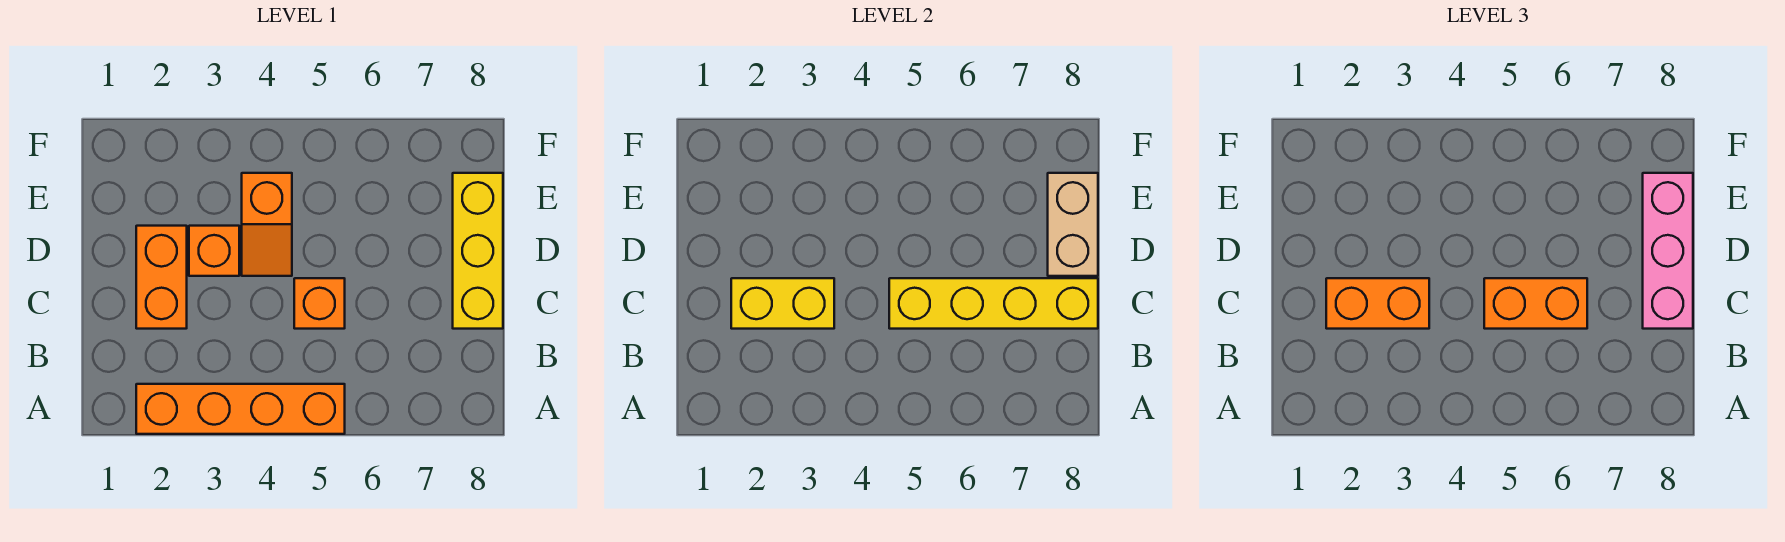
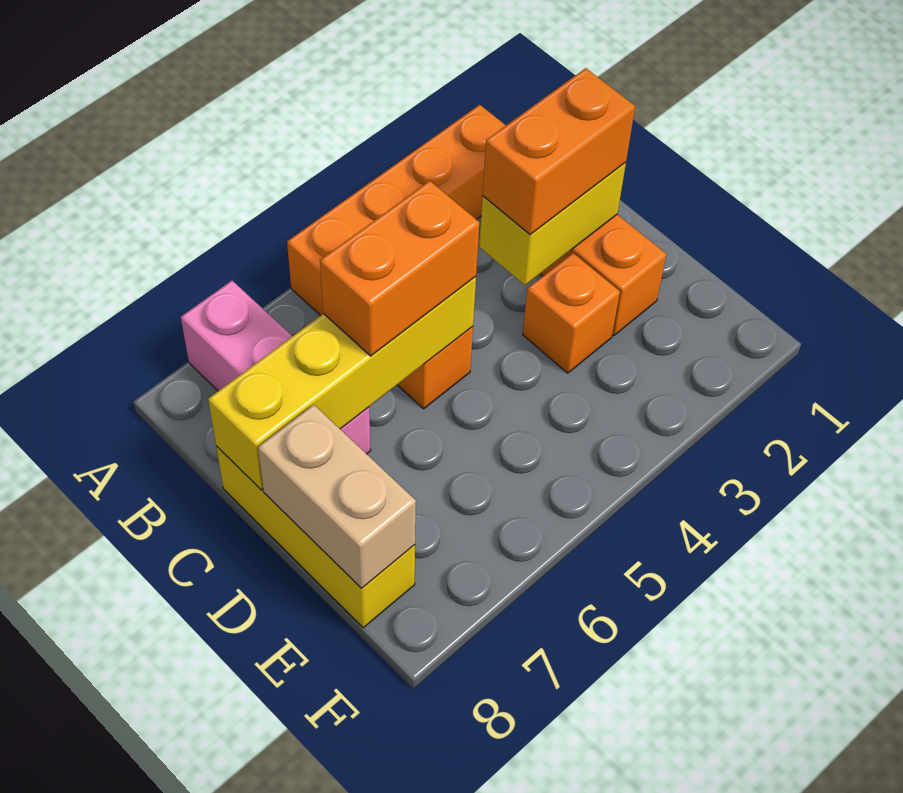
pink 1x3 brick [1643,173,1693,329] -> pink 1x3 brick moved to [181,281,371,454]
orange 1x2 slope [242,173,292,276] -> none

